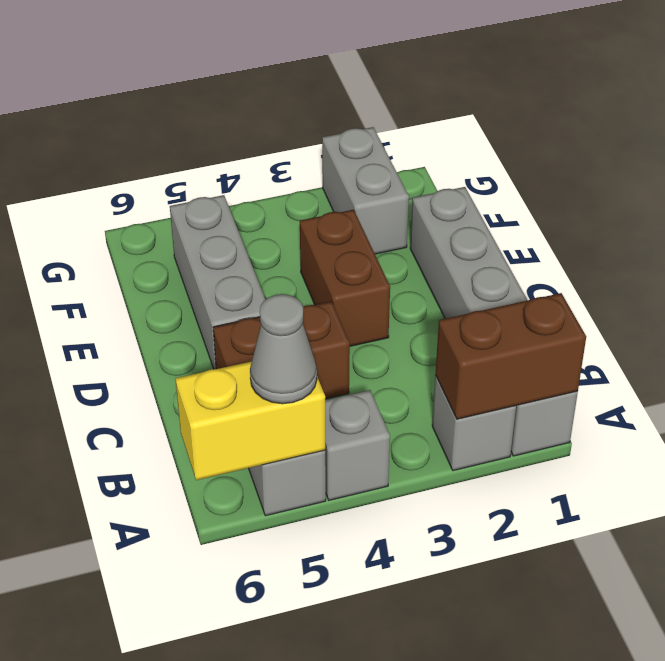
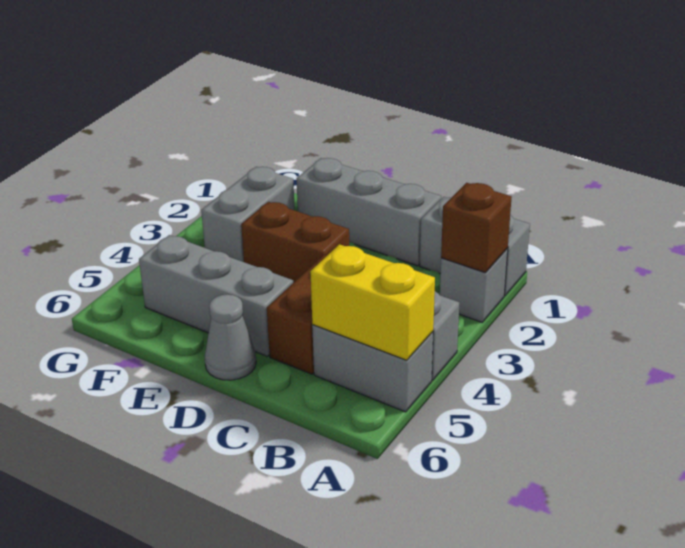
brown 1x2 brick [436,293,586,419] -> brown 1x1 brick [441,183,512,273]
yellow 1x2 brick [175,361,325,480] -> yellow 1x2 brick turned to [310,244,435,360]
grey 1x1 cone [250,294,317,404] -> grey 1x1 cone moved to [205,294,256,380]
grey 1x2 brick [322,127,409,254] -> grey 1x2 brick turned to [201,167,295,262]

